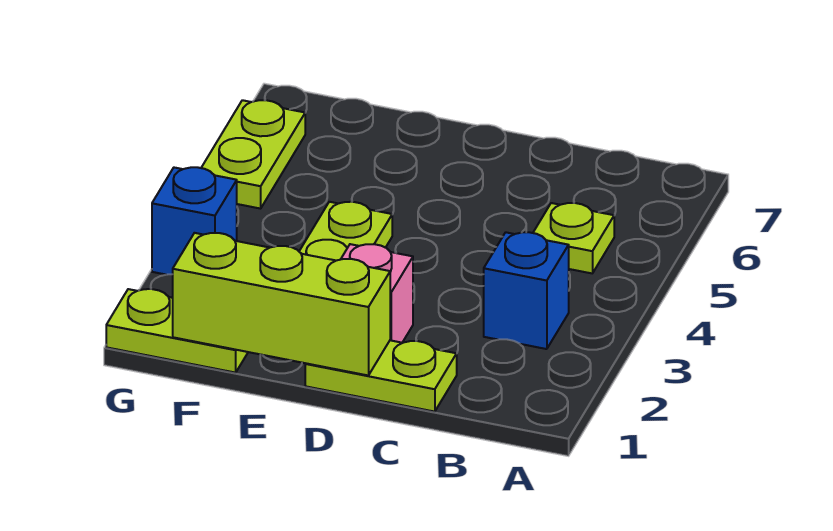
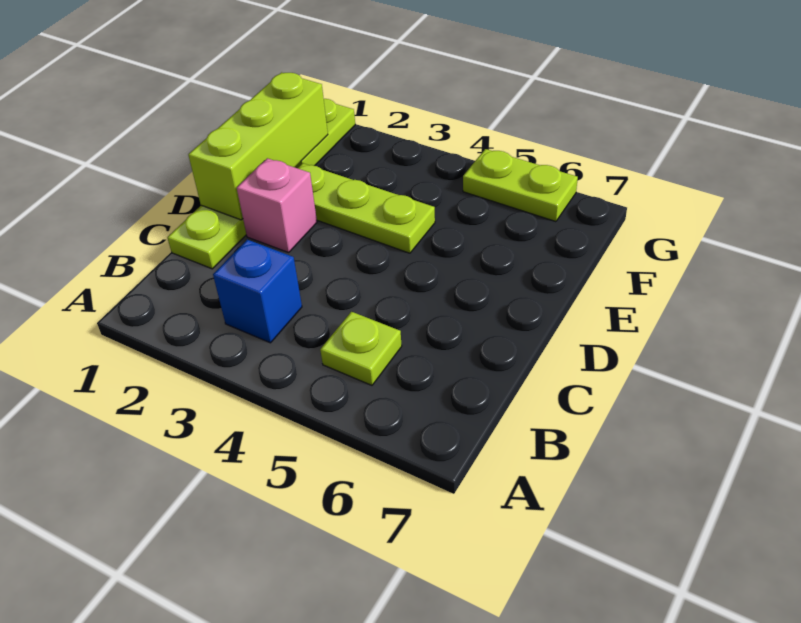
blue 1x1 brick [152,167,237,275] -> none

